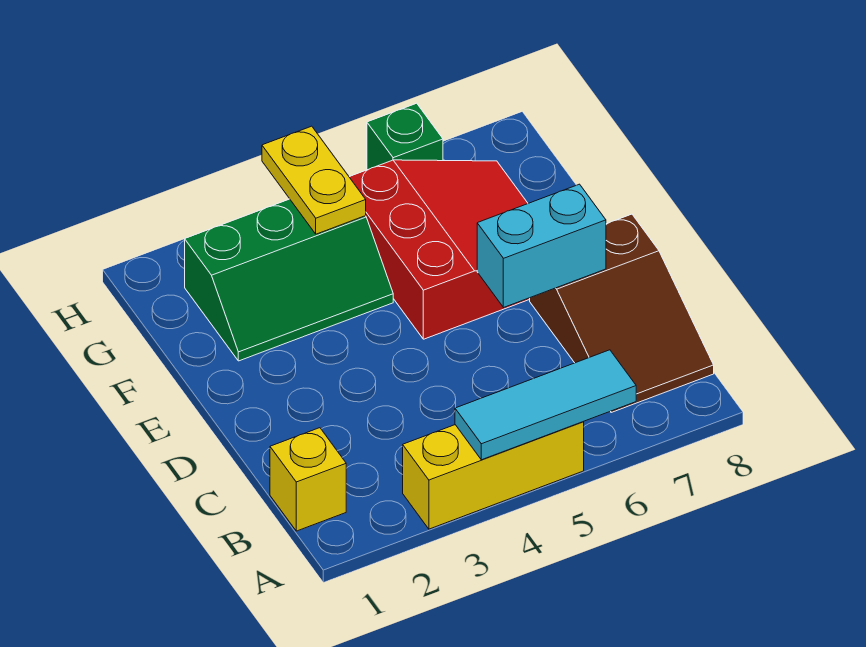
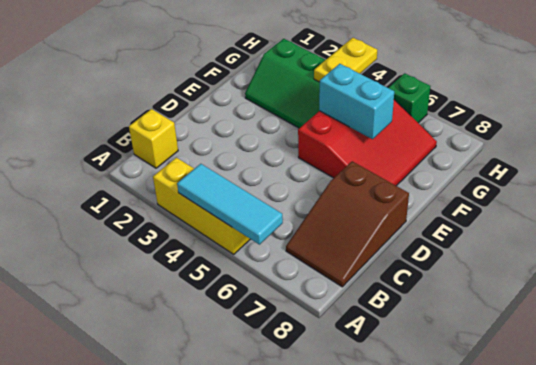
cyan 1x2 brick [477,184,606,308] -> cyan 1x2 brick moved to [319,64,394,139]

